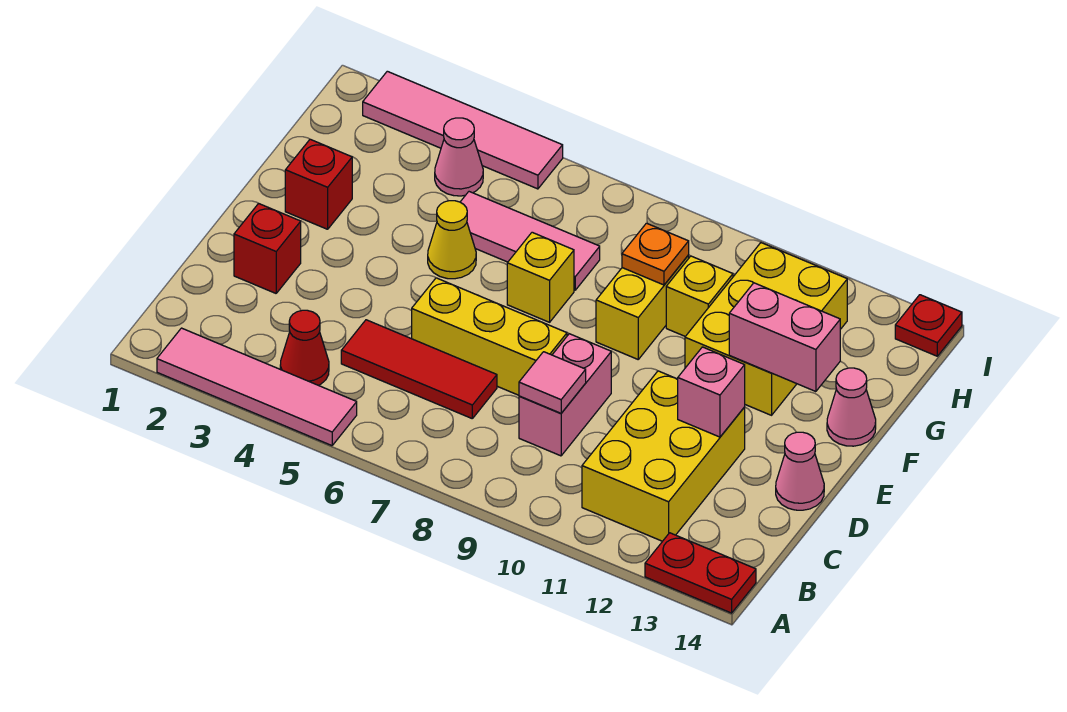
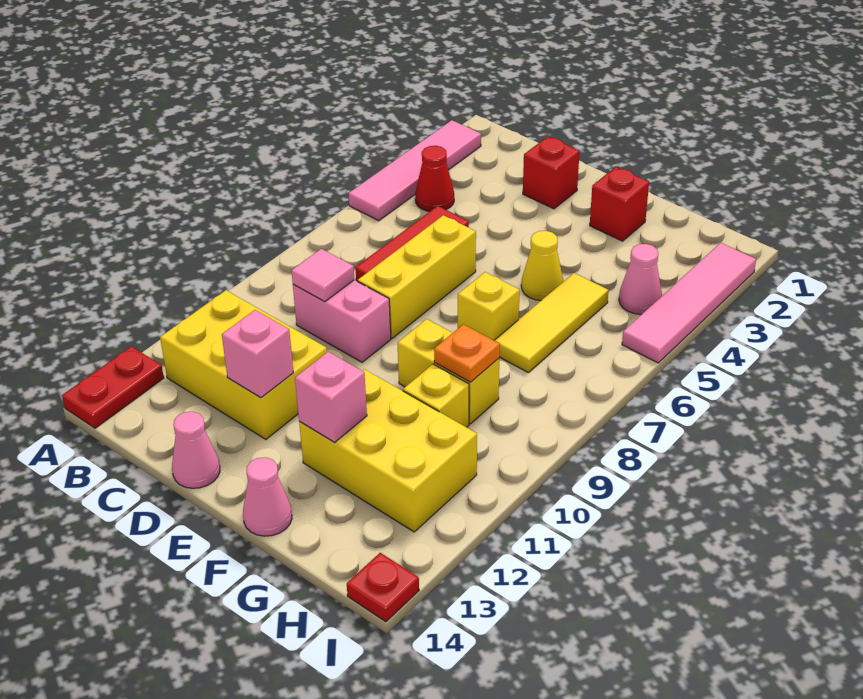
pink 1x2 brick [729,283,840,392] -> pink 1x1 brick [295,352,367,443]
pink 1x3 tile [461,192,600,290] -> yellow 1x3 tile [494,273,609,372]

